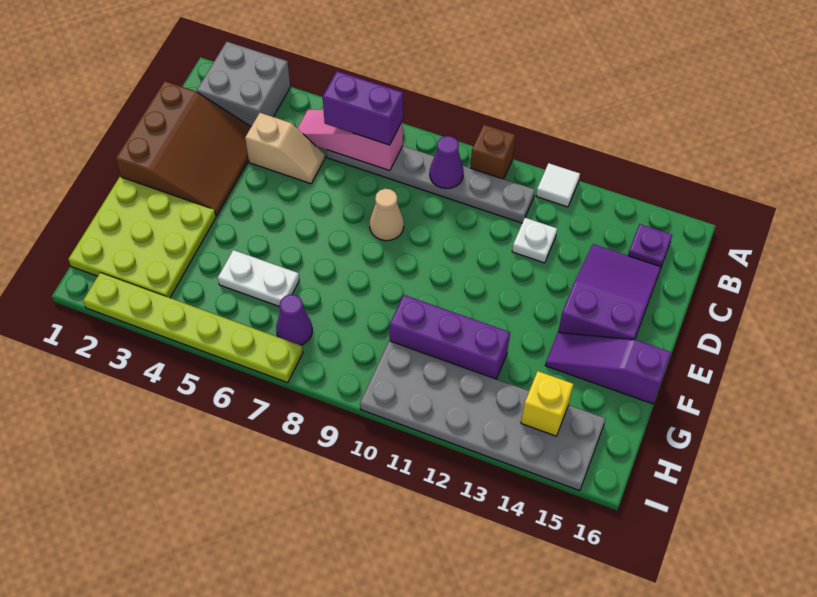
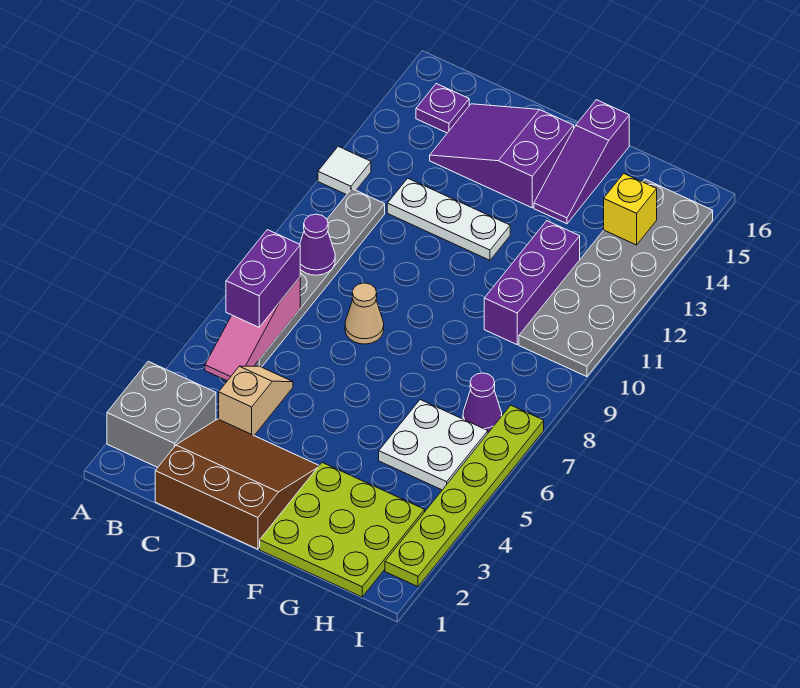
brown 1x1 brick [470,125,515,179] -> none
white 1x1 plate [512,218,557,263] -> white 1x3 plate [387,178,510,260]
white 1x2 plate [218,250,299,307] -> white 2x2 plate [379,400,488,490]

